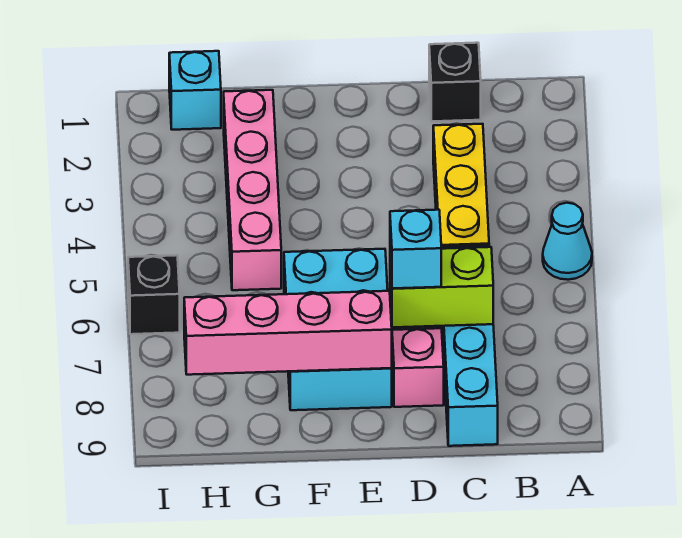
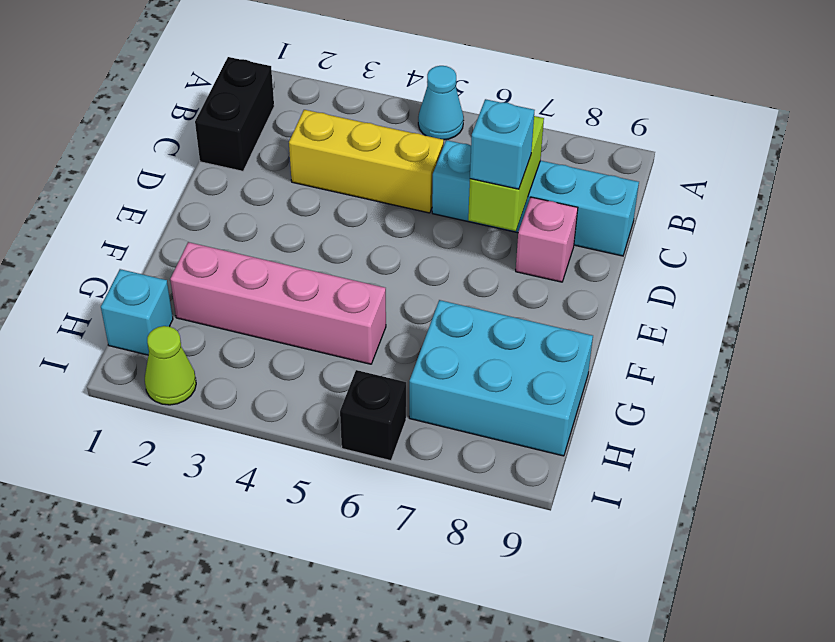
black 1x1 brick [429,43,481,121] -> black 1x2 brick [195,57,274,171]
cyan 2x3 brick [284,249,392,410] -> cyan 2x3 brick moved to [409,300,593,456]
pink 1x4 brick [184,291,392,375] -> none
none -> lime 1x1 cone [145,326,196,405]

